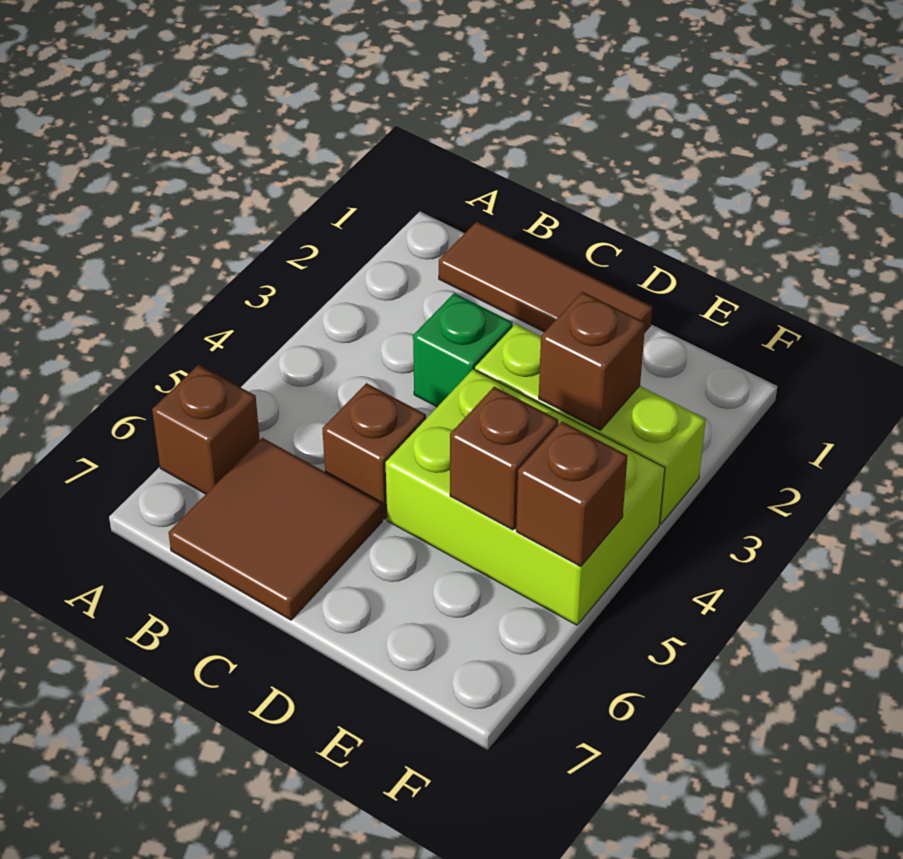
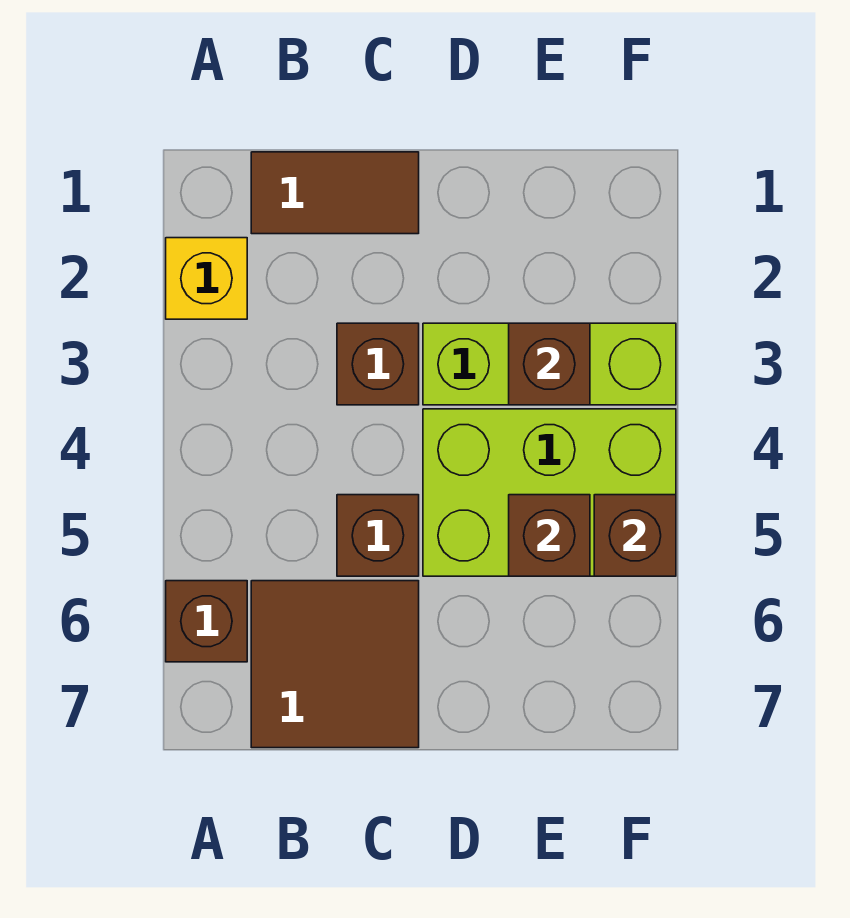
none -> yellow 1x1 brick [166,238,247,319]
brown 1x3 tile [439,221,652,333] -> brown 1x2 tile [251,152,419,234]
green 1x1 brick [413,293,513,407] -> brown 1x1 brick [337,323,419,405]

